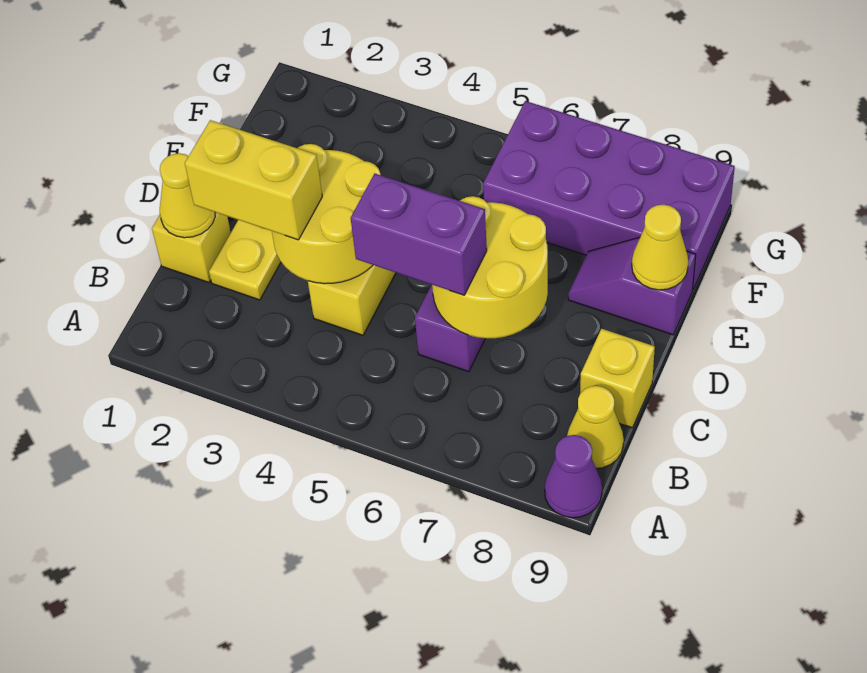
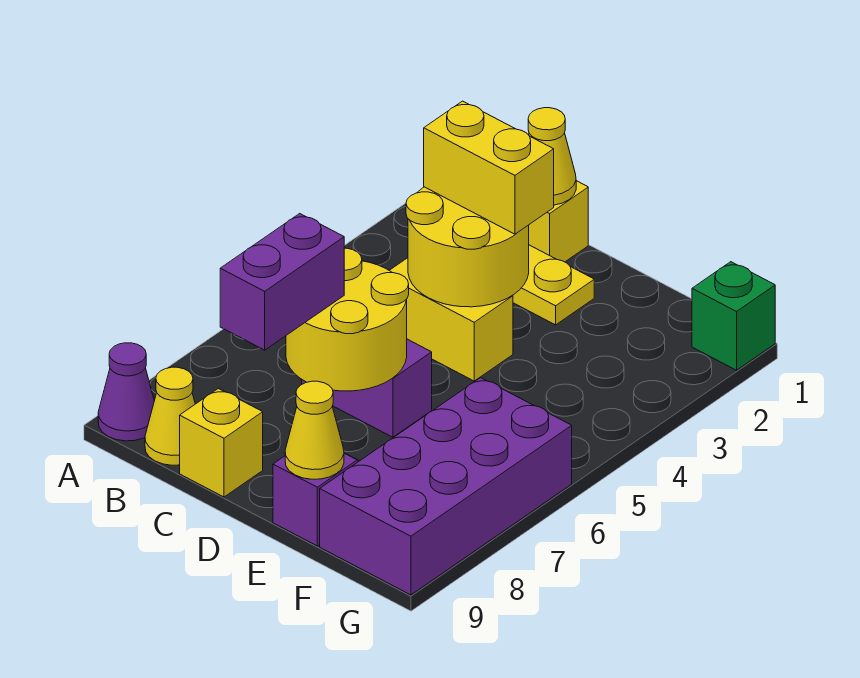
yellow 1x2 brick [185,120,322,240] -> yellow 1x2 brick turned to [424,101,554,234]
purple 1x2 brick [351,174,487,295] -> purple 1x2 brick moved to [220,214,344,350]
none -> green 1x1 brick [692,262,775,370]

